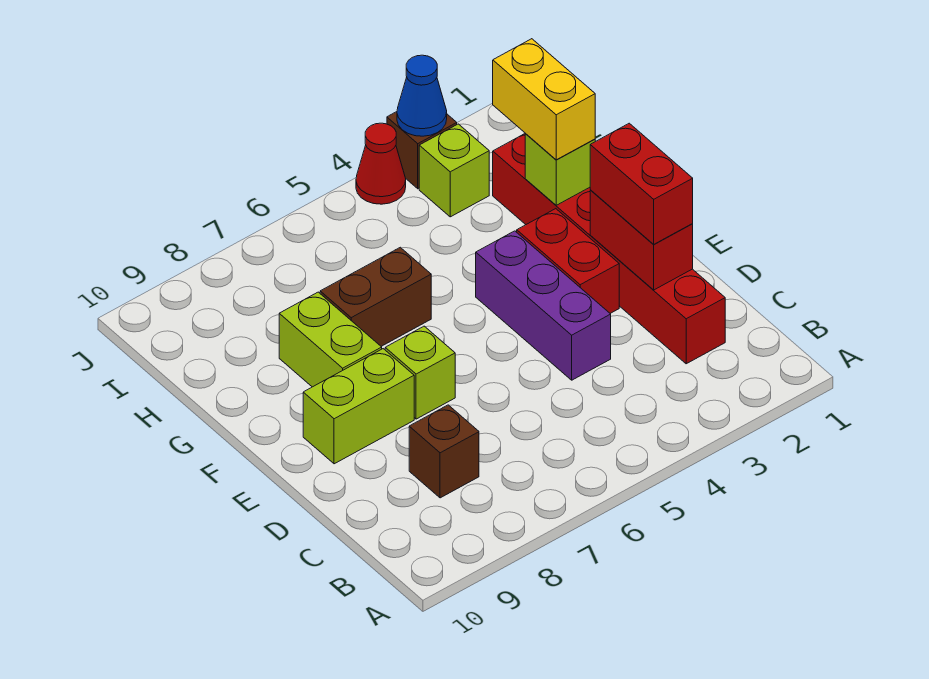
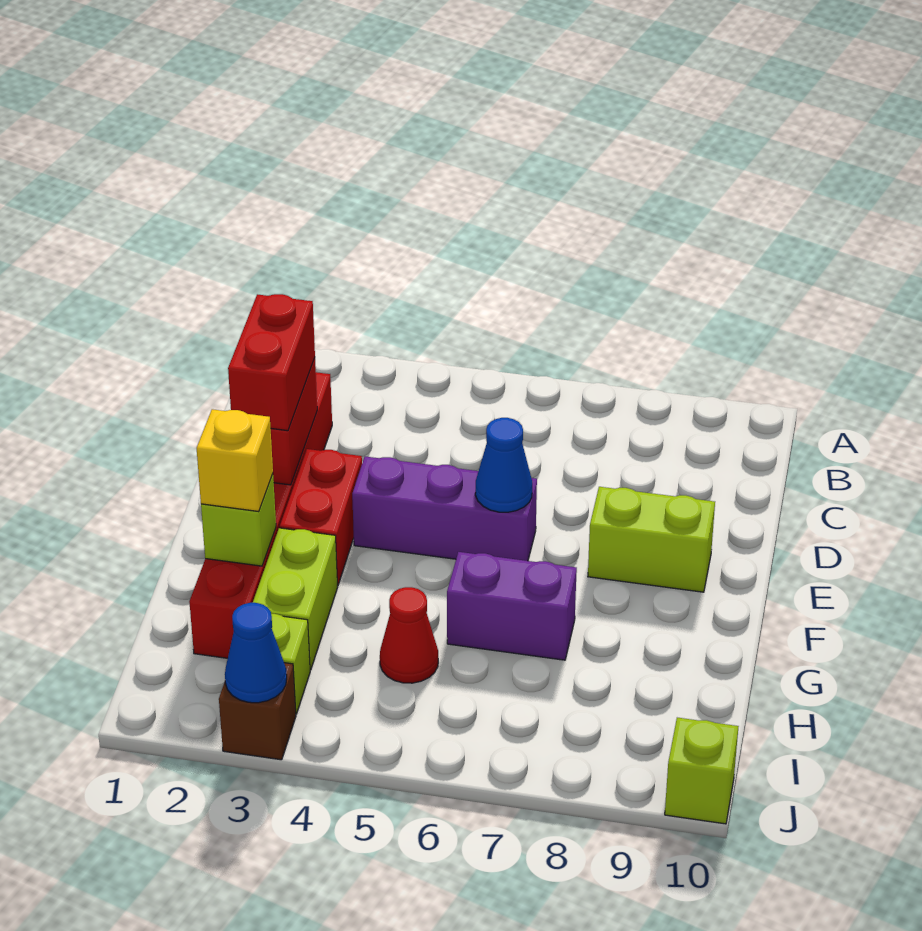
brown 1x1 brick [409,405,479,498] -> none
purple 1x3 brick [476,231,611,380] -> purple 1x3 brick turned to [352,456,537,561]
none -> blue 1x1 cone [475,418,532,512]
lime 1x1 brick [385,326,455,419] -> lime 1x1 brick moved to [665,718,739,824]
lime 1x2 brick [279,292,382,387] -> lime 1x2 brick moved to [253,528,338,670]
yellow 1x2 brick [493,39,595,160] -> yellow 1x1 brick [197,409,273,512]
brown 1x2 brick [320,247,431,346] -> purple 1x2 brick [447,552,577,660]
red 1x1 cone [356,123,406,204] -> red 1x1 cone moved to [380,587,438,683]

